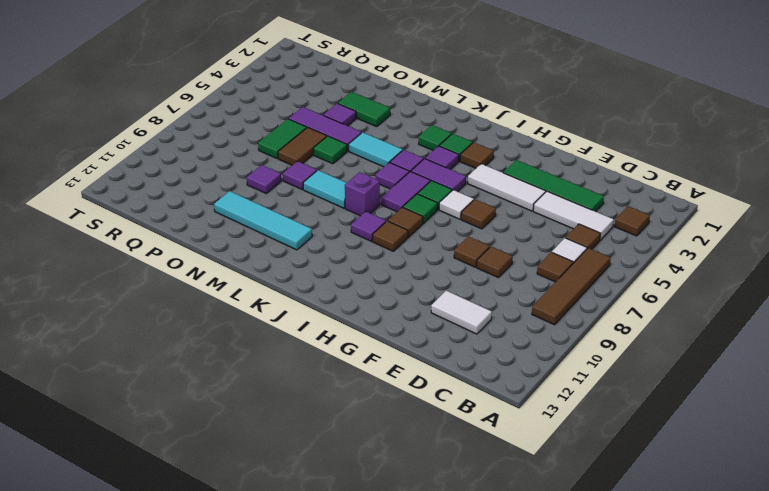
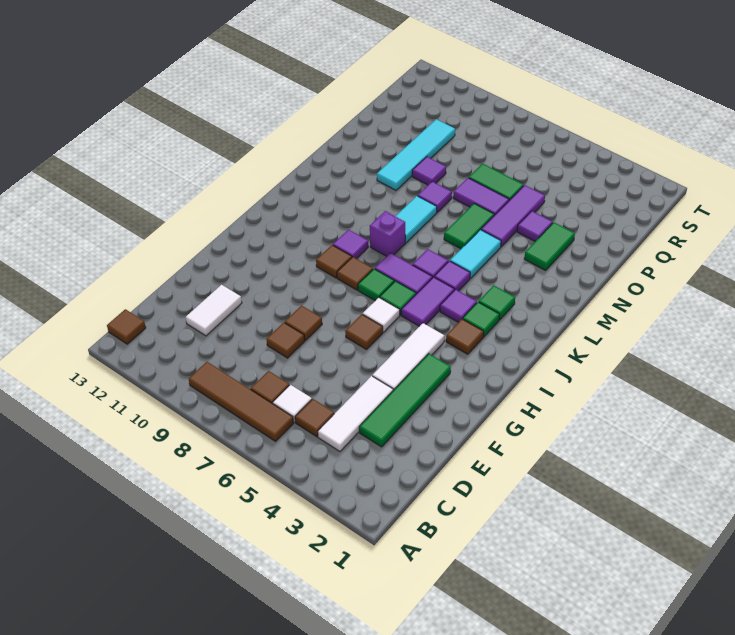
brown 1x1 tile [615,206,650,236] -> brown 1x1 tile moved to [107,309,146,344]
cyan 1x4 tile [214,191,312,250] -> cyan 1x4 tile moved to [377,119,455,190]
green 1x1 tile [313,136,347,164] -> green 1x2 tile [444,203,494,249]
brown 1x2 tile [278,127,327,165] -> purple 1x2 tile [453,178,509,215]

